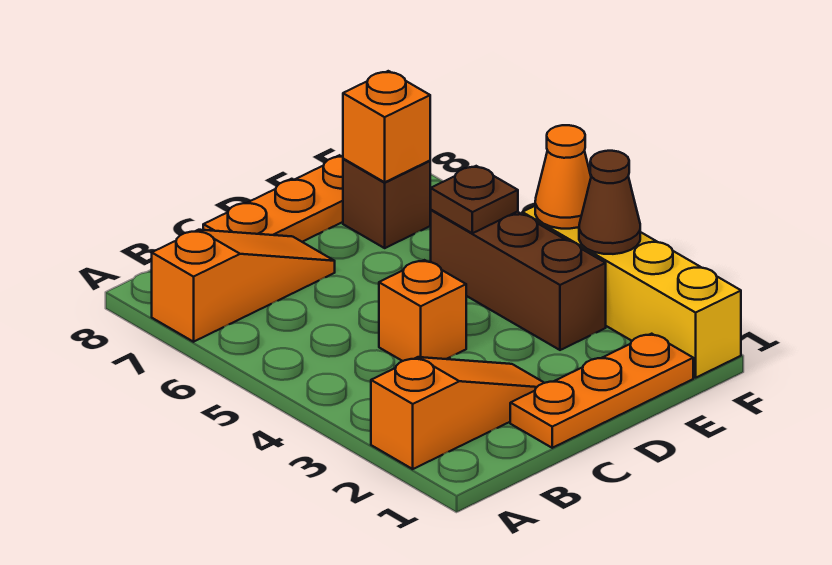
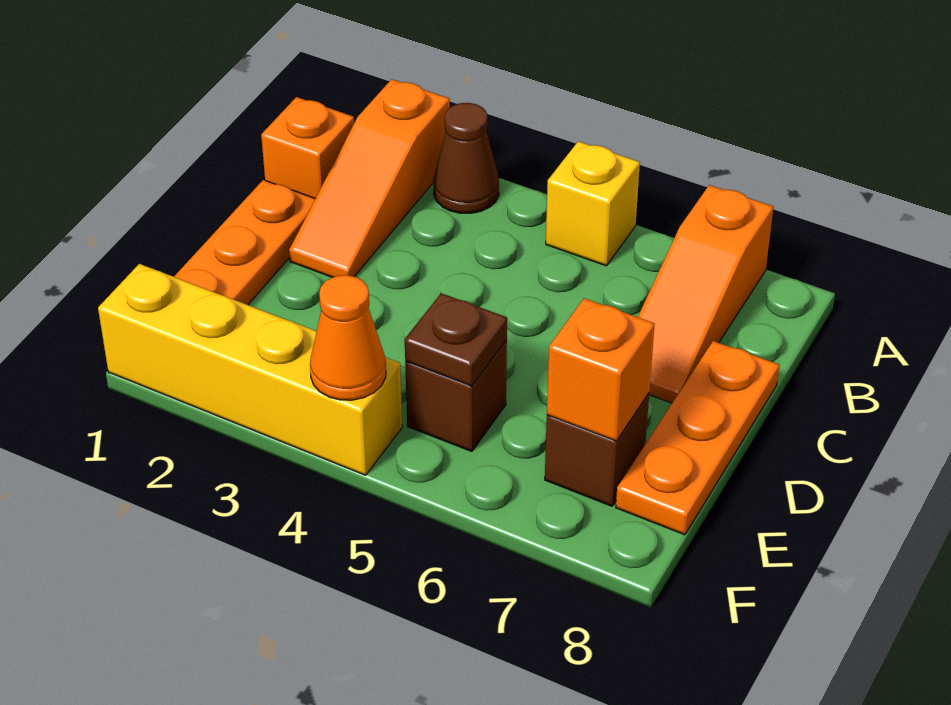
none -> yellow 1x1 brick [546,141,640,266]
orange 1x1 brick [379,260,466,361] -> orange 1x1 brick moved to [261,97,354,198]
brown 1x3 brick [430,210,606,350] -> brown 1x1 brick [405,340,507,452]
brown 1x1 cone [579,151,640,254] -> brown 1x1 cone moved to [434,103,499,213]

